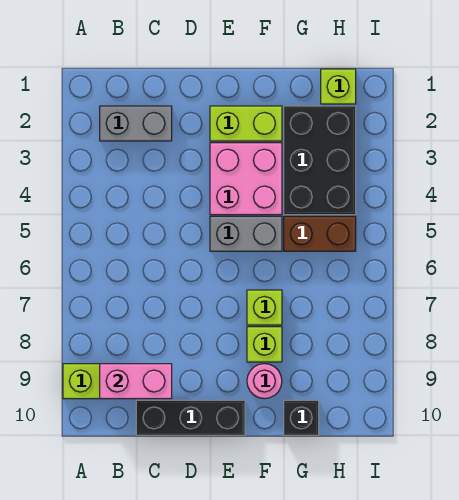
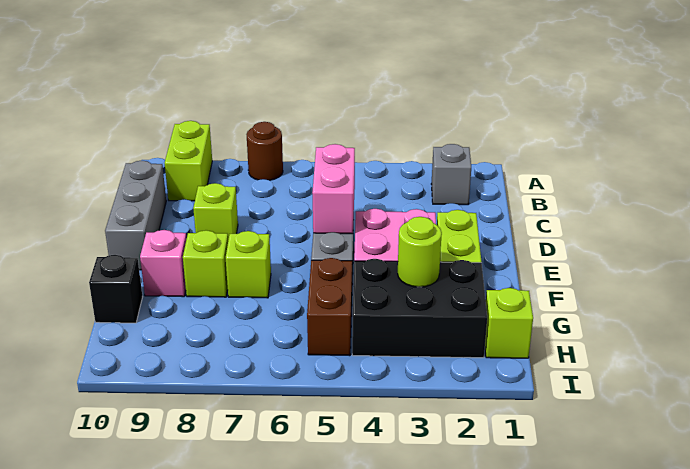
none -> brown 1x1 round brick [246,122,283,180]
grey 1x2 brick [100,106,172,141] -> grey 1x1 brick [431,144,471,205]
pink 1x2 brick [100,364,172,399] -> pink 1x2 brick moved to [312,144,355,234]
black 1x3 brick [136,400,245,435] -> grey 1x3 brick [105,161,166,270]
none -> lime 1x1 brick [193,183,238,240]
pink 1x1 round brick [247,364,282,399] -> pink 1x1 brick [140,230,186,297]
none -> lime 1x1 round brick [398,217,442,287]

